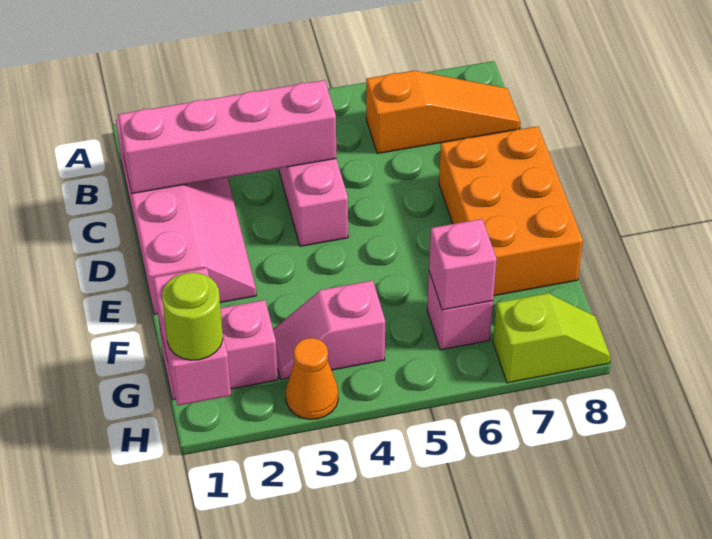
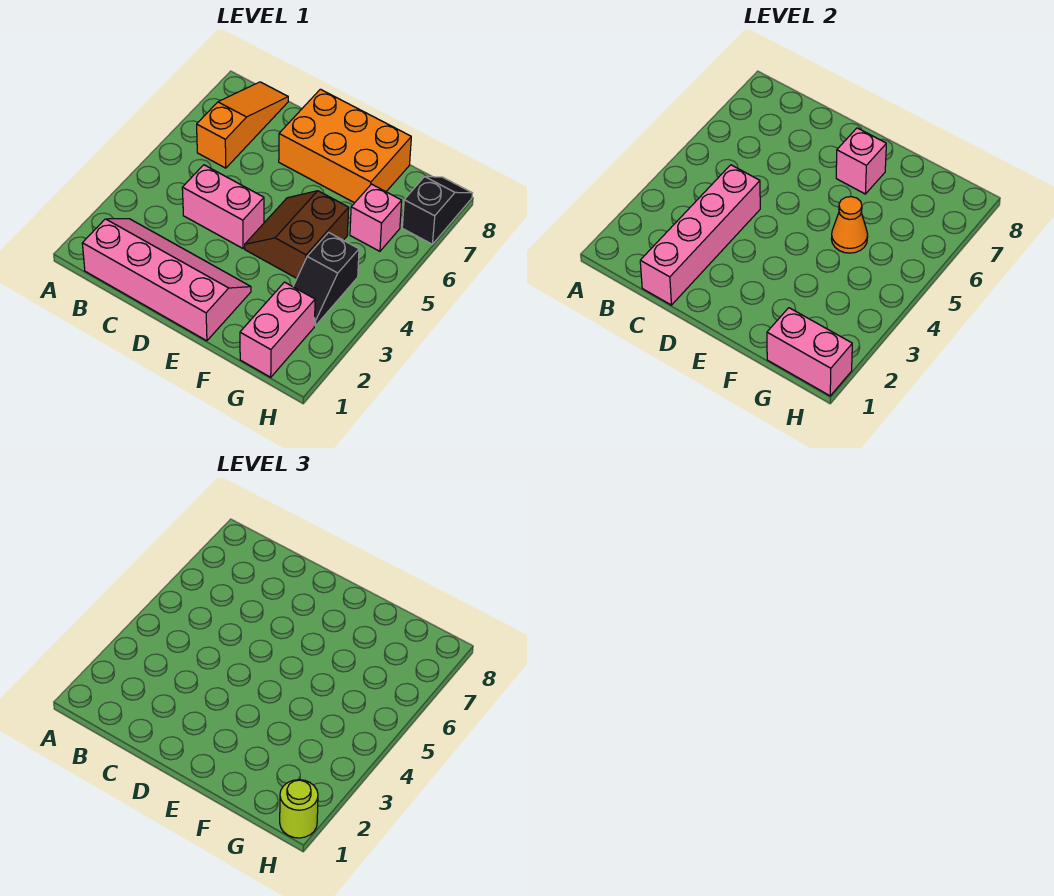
none -> brown 2x2 slope [245,191,349,278]
pink 1x2 slope [273,281,385,379] -> black 1x2 slope [293,232,359,326]
pink 1x1 brick [429,219,497,310] -> pink 1x1 brick moved to [836,128,886,194]
orange 1x1 cone [286,338,338,419] -> orange 1x1 cone moved to [831,197,868,253]
lime 1x2 slope [493,293,611,383] -> black 1x2 slope [402,177,472,244]

